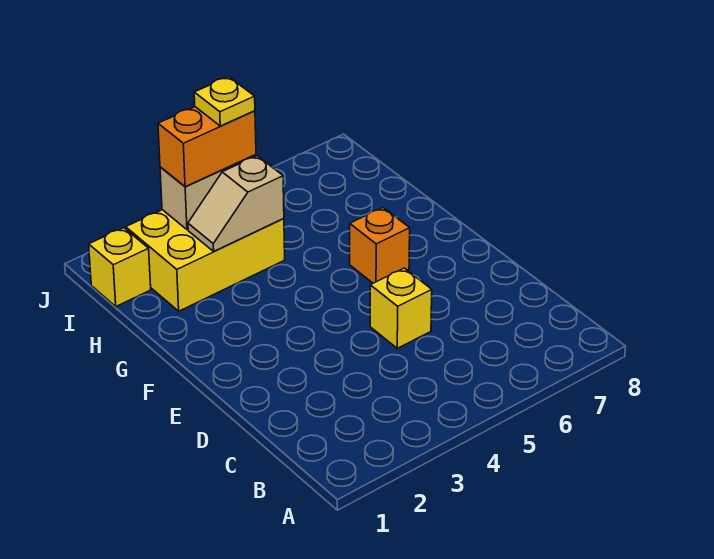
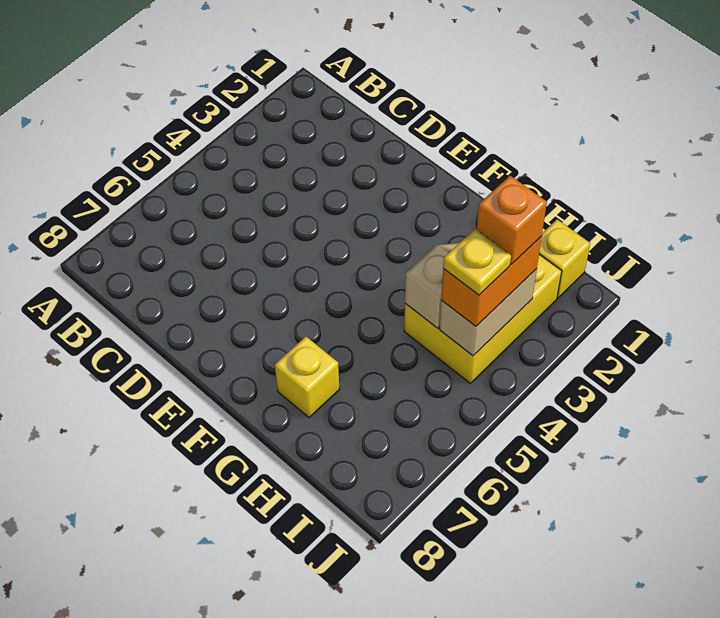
yellow 1x1 brick [370,268,432,348] -> yellow 1x1 brick moved to [275,337,339,418]
orange 1x1 brick [350,208,410,283] -> orange 1x1 brick moved to [477,176,547,264]

